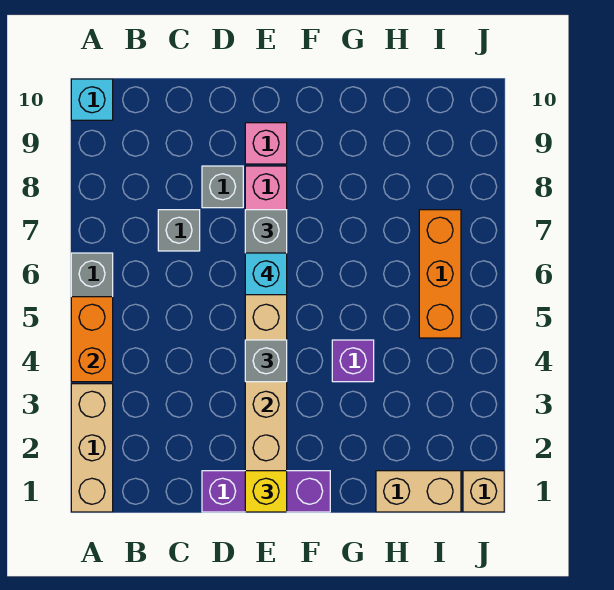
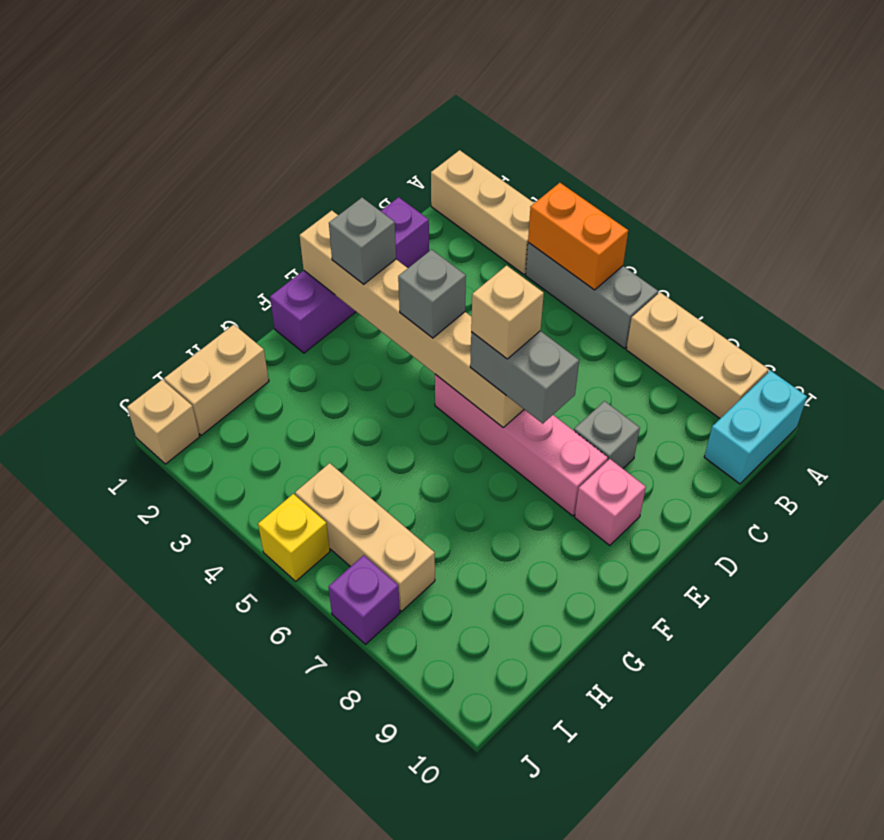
none -> tan 1x3 brick [626,292,769,418]
cyan 1x1 brick [71,79,113,120] -> cyan 1x2 brick [704,371,807,484]
grey 1x1 brick [158,210,200,251] -> grey 1x1 brick moved to [329,198,396,284]
purple 1x3 brick [202,471,330,512] -> purple 1x4 brick [270,197,429,353]
yellow 1x1 brick [245,471,287,512] -> yellow 1x1 brick moved to [258,494,330,581]
cyan 1x1 brick [245,253,287,295] -> tan 1x1 brick [471,265,544,359]
purple 1x1 brick [332,340,374,382] -> purple 1x1 brick moved to [328,555,400,644]
orange 1x3 brick [419,210,461,338] -> tan 1x3 brick [295,463,435,611]

